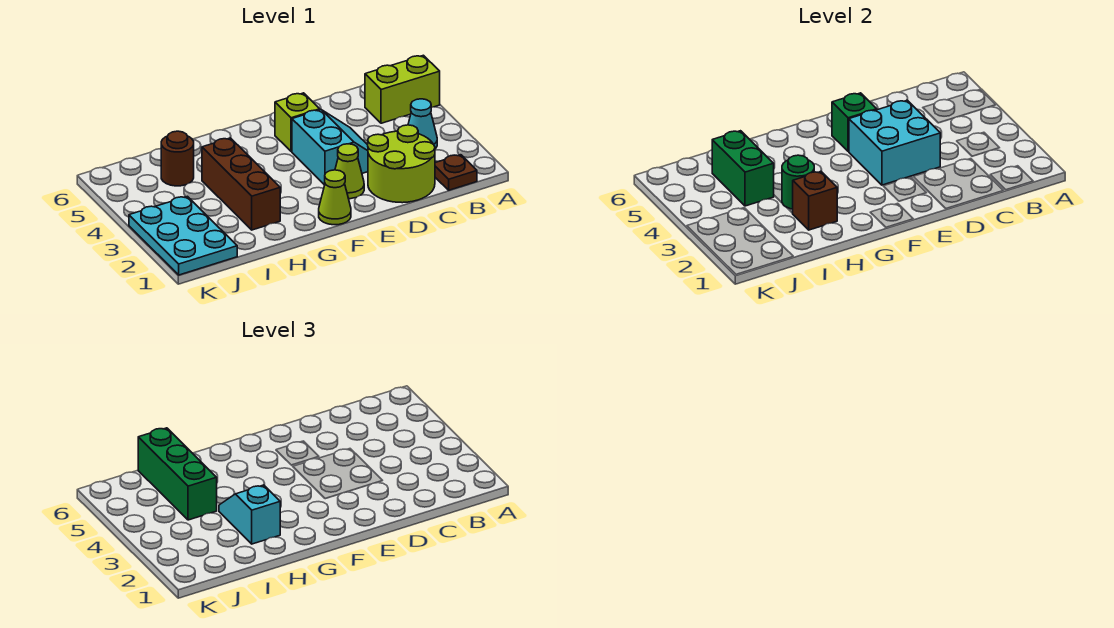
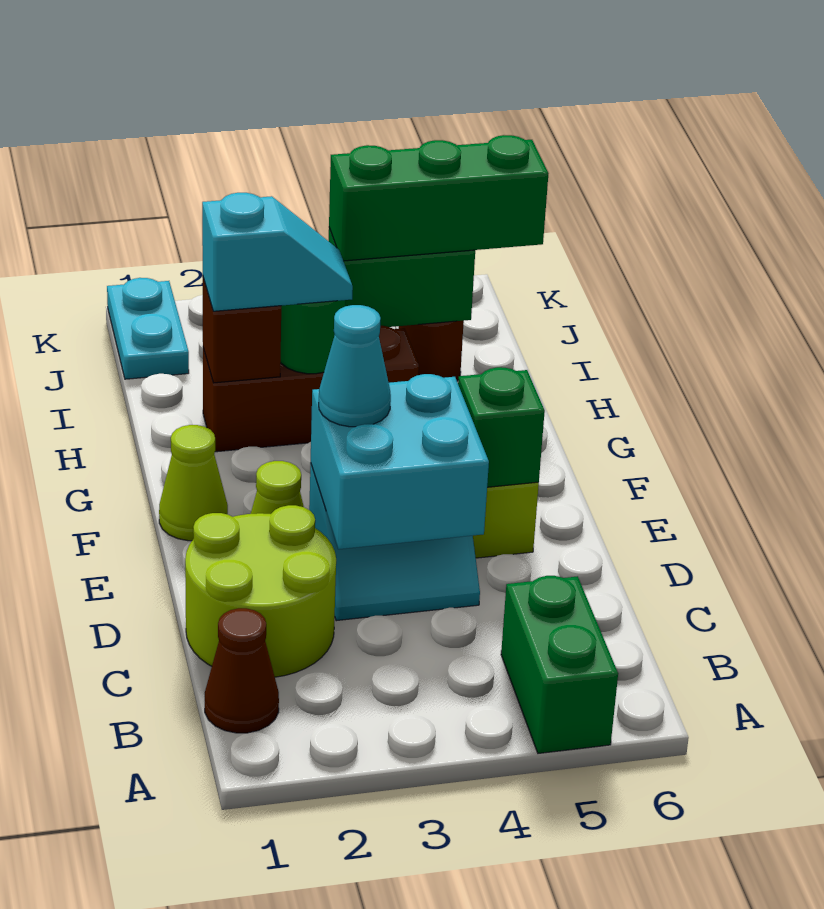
lime 1x2 brick [365,55,440,123] -> green 1x2 brick [501,576,618,753]
brown 1x1 plate [435,155,477,190] -> brown 1x1 cone [205,608,279,733]
cyan 1x1 cone [408,99,437,149] -> cyan 1x1 cone moved to [319,305,391,427]
cyan 2x3 plate [129,196,237,275] -> cyan 1x2 plate [107,278,189,379]

